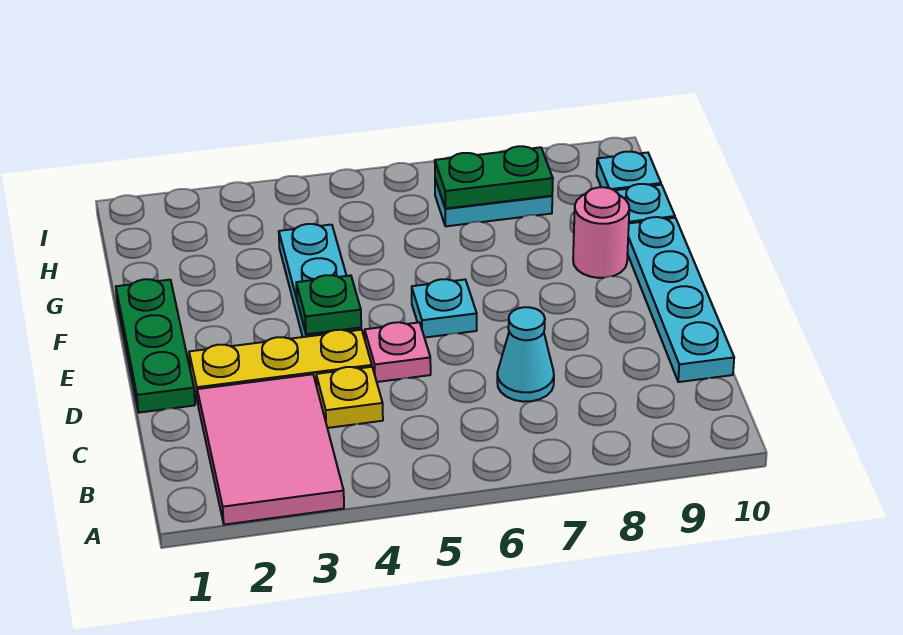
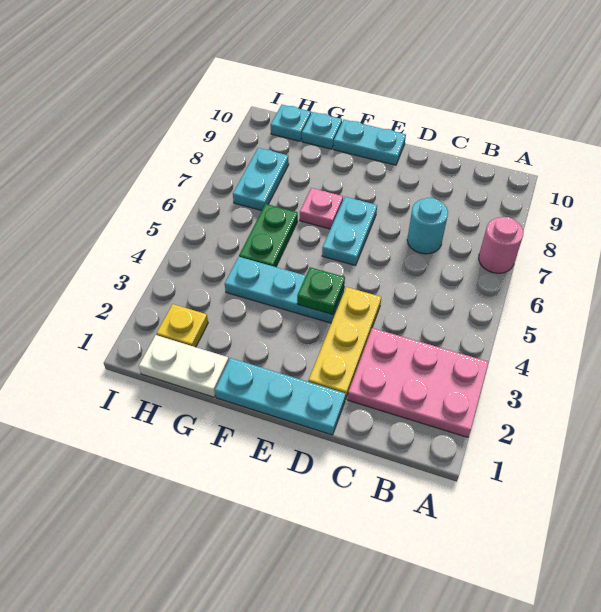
pink 2x3 tile [197,374,344,525] -> pink 2x3 plate [348,328,489,437]
yellow 1x1 plate [316,367,383,428] -> yellow 1x1 plate moved to [157,304,208,347]
cyan 1x1 cone [497,307,554,402] -> cyan 1x1 round brick [407,198,448,254]
cyan 1x4 plate [627,217,734,382] -> cyan 1x2 plate [333,120,406,165]
green 1x3 plate [116,279,195,413] -> cyan 1x3 plate [215,358,346,435]
pink 1x1 plate [365,322,431,382] -> pink 1x1 plate moved to [300,188,343,229]
cyan 1x1 plate [412,279,477,338] -> cyan 1x2 plate [322,197,377,266]
pink 1x1 round brick [573,187,629,278] -> pink 1x1 round brick moved to [479,217,523,273]
none -> white 1x2 plate [139,335,229,397]
green 1x2 plate [435,146,553,209] -> green 1x2 plate moved to [239,204,298,267]

